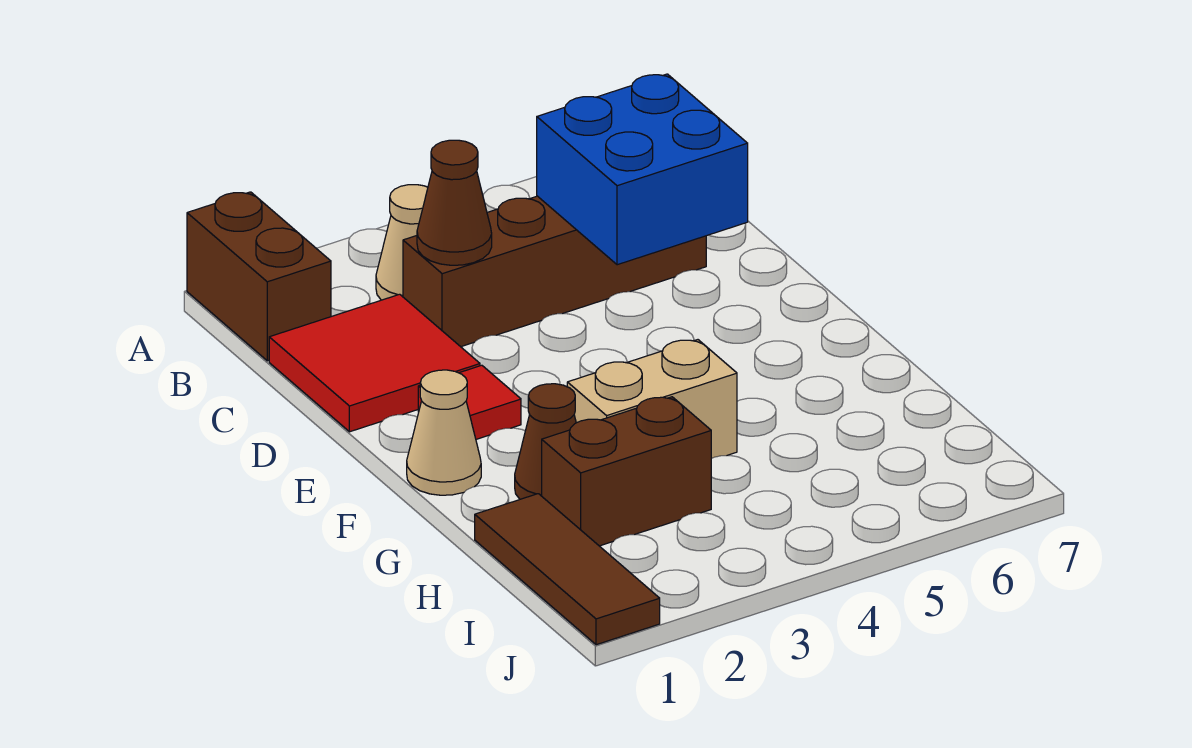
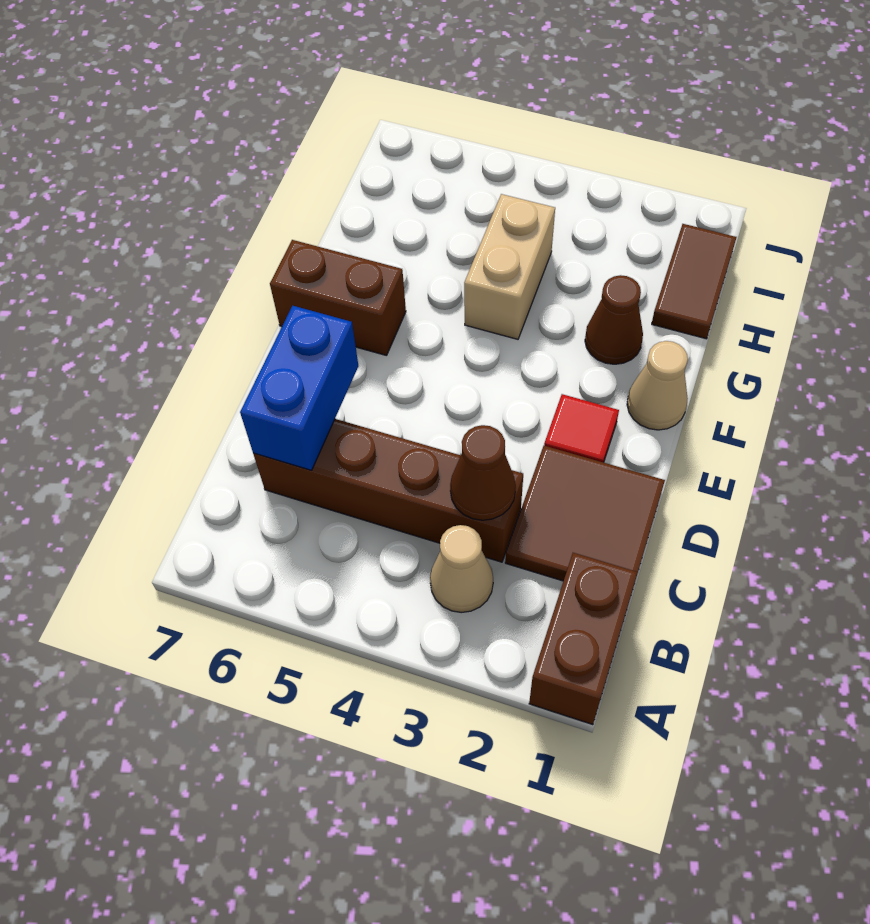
red 2x2 tile [269,294,480,432] -> brown 2x2 tile [505,446,665,581]
blue 2x2 brick [537,74,748,265] -> blue 1x2 brick [240,306,358,470]
tan 1x2 brick [567,340,737,459] -> tan 1x2 brick turned to [464,194,555,339]
brown 1x3 tile [475,494,660,645] -> brown 1x2 tile [652,224,737,339]
brown 1x2 brick [542,397,711,546] -> brown 1x2 brick moved to [270,240,406,356]

